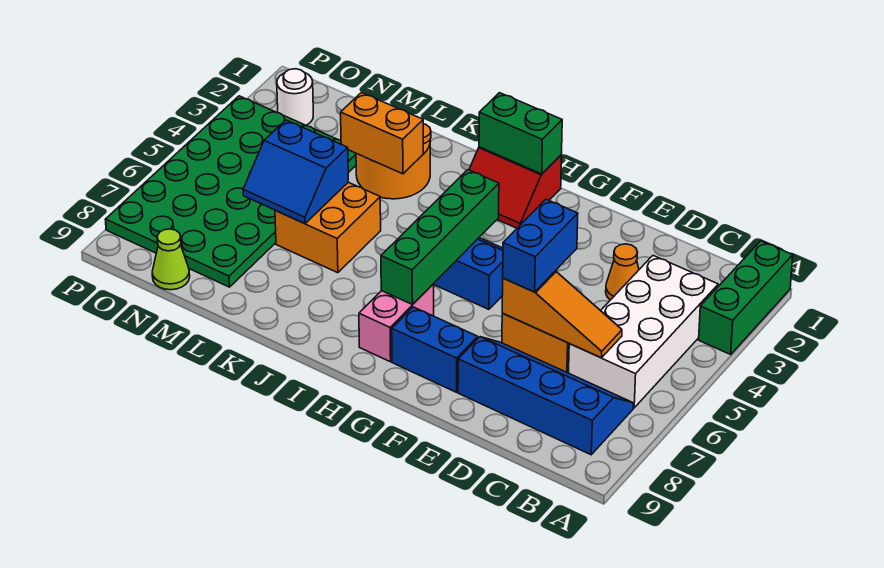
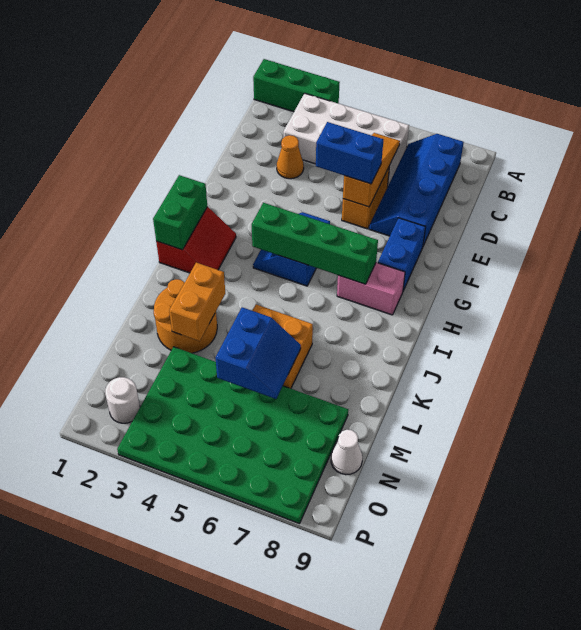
lime 1x1 cone [152,229,190,290] -> white 1x1 cone [331,430,362,475]

